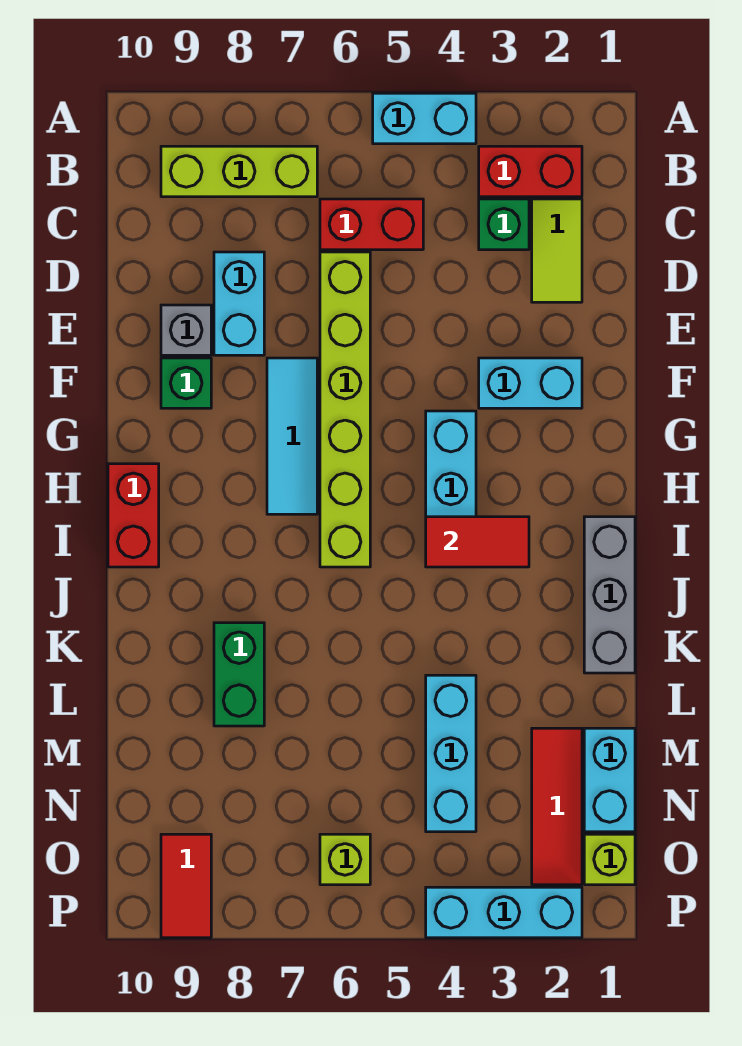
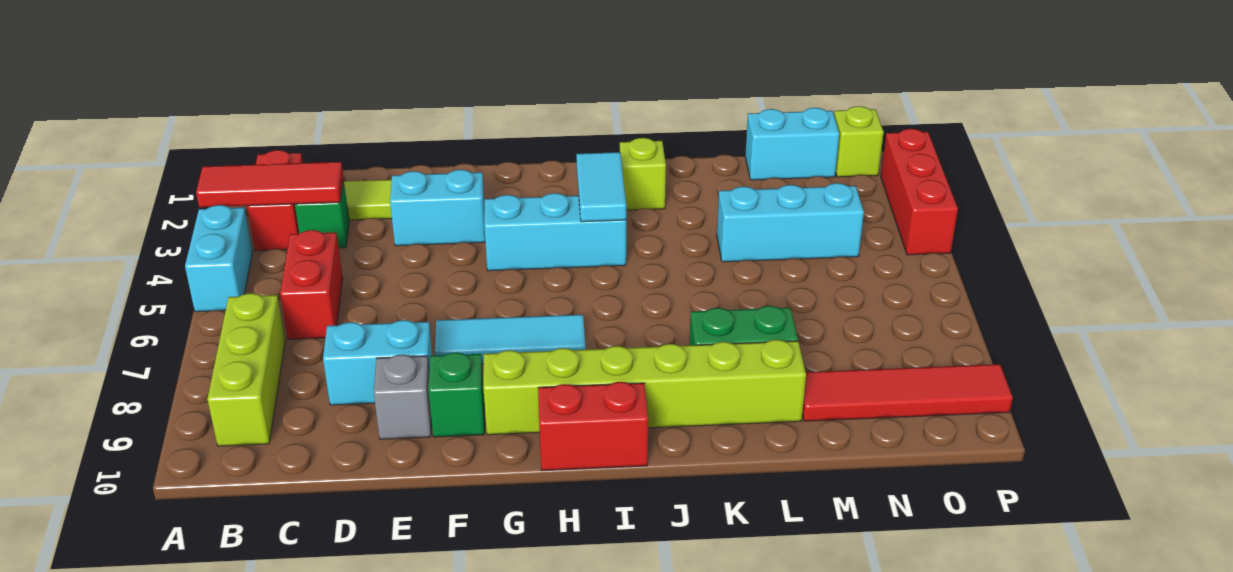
lime 1x6 brick [320,252,370,567] -> lime 1x6 brick moved to [483,340,806,435]
cyan 1x2 brick [479,358,582,408] -> cyan 1x2 brick turned to [390,170,485,246]
grey 1x3 brick [584,517,635,673] -> none
red 1x2 tile [426,517,529,567] -> cyan 1x2 tile [577,152,626,222]
red 1x3 tile [532,728,582,885] -> red 1x3 tile moved to [196,162,343,207]
lime 1x1 brick [320,834,370,885] -> lime 1x1 brick moved to [620,138,666,210]
red 1x2 tile [161,834,211,938] -> red 1x4 tile [802,364,1013,421]
cyan 1x3 brick [426,887,582,938] -> red 1x3 brick [881,129,958,255]

